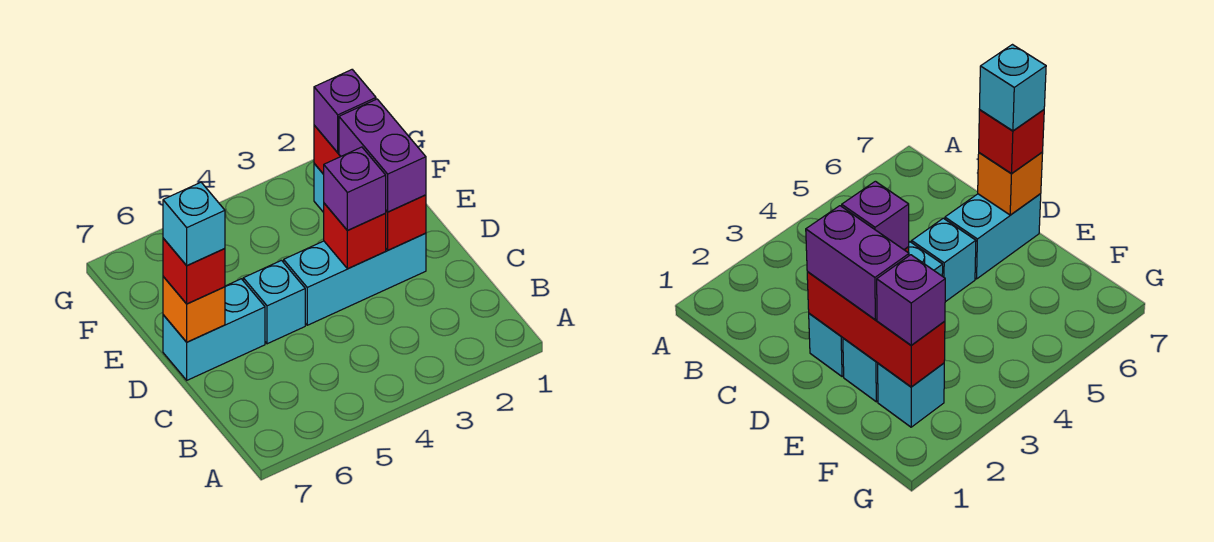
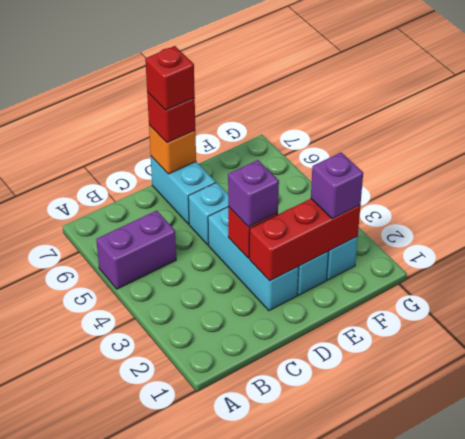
purple 1x2 brick [339,99,426,212] -> purple 1x2 brick moved to [96,211,176,289]
cyan 1x1 brick [163,182,225,266] -> red 1x1 brick [145,46,195,110]

